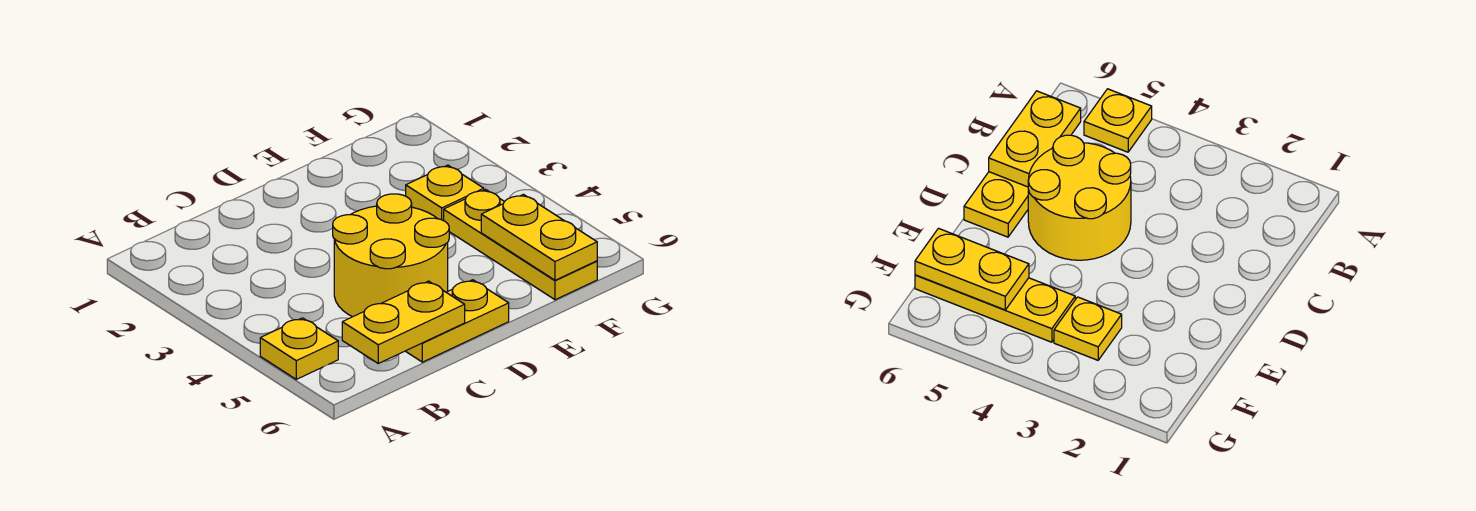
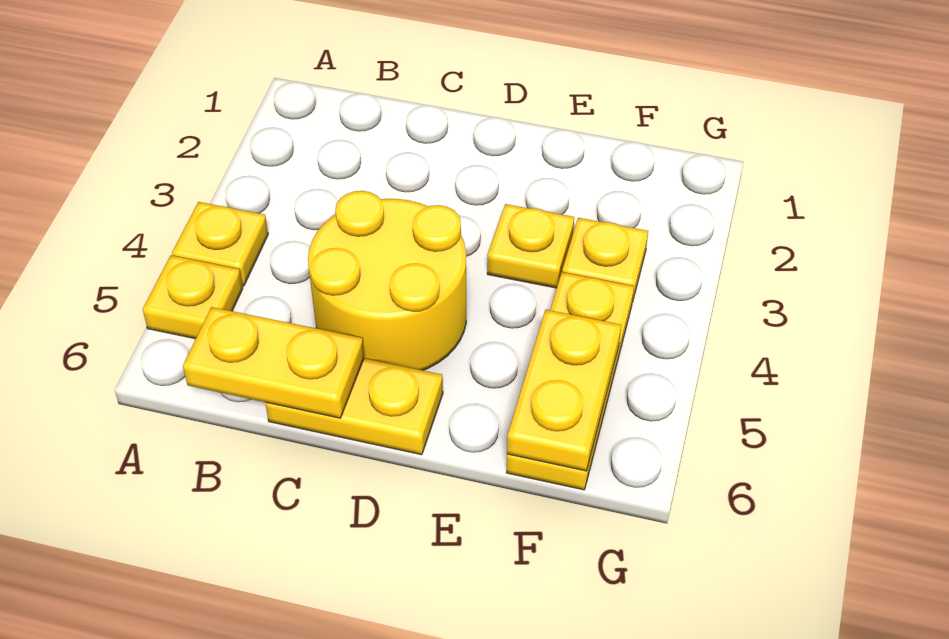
none -> yellow 1x1 plate [172,202,268,286]
none -> yellow 1x1 plate [487,204,574,288]

